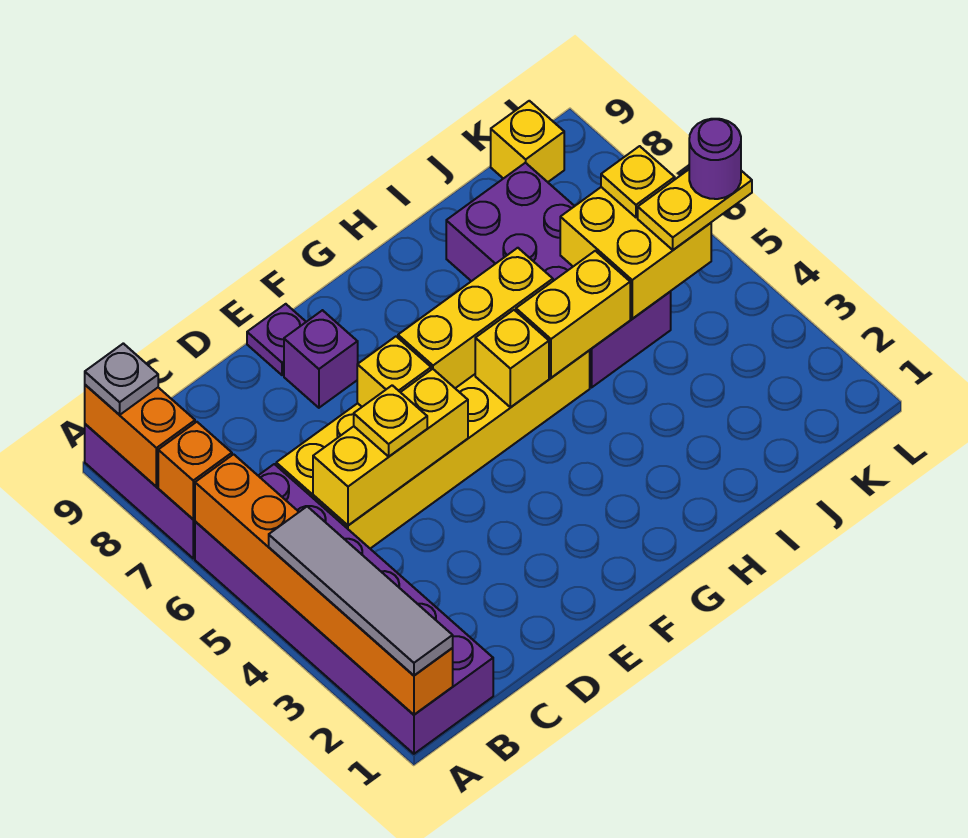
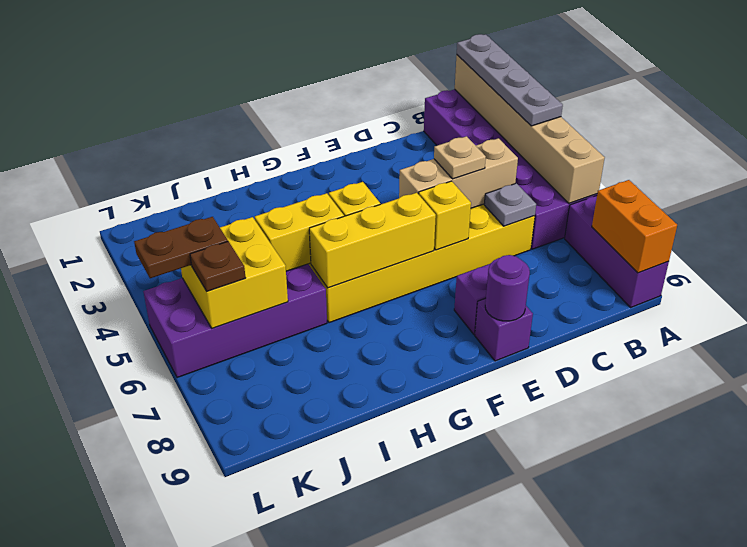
orange 1x6 brick [195,454,453,715] -> tan 1x6 brick [455,55,605,203]
grey 1x4 tile [269,506,453,675] -> grey 1x4 plate [457,34,563,126]
orange 1x1 brick [158,422,232,519] -> none
grey 1x1 plate [85,343,158,415] -> grey 1x1 plate moved to [484,183,536,226]
yellow 1x3 brick [313,369,468,525] -> tan 1x3 brick [399,138,518,208]
yellow 1x1 plate [354,385,427,457] -> tan 1x1 plate [434,136,486,179]
purple 1x1 plate [247,304,306,375] -> purple 1x1 brick [475,298,533,361]
purple 2x4 brick [446,163,671,387] -> purple 2x4 brick turned to [143,264,327,378]
yellow 1x2 plate [638,170,752,250] -> brown 1x2 plate [134,217,228,278]
yellow 1x1 plate [601,146,675,217] -> brown 1x1 plate [190,241,245,291]
yellow 1x1 brick [491,101,564,182] -> none
purple 1x1 round brick [689,119,741,199] -> purple 1x1 round brick moved to [485,255,530,321]

